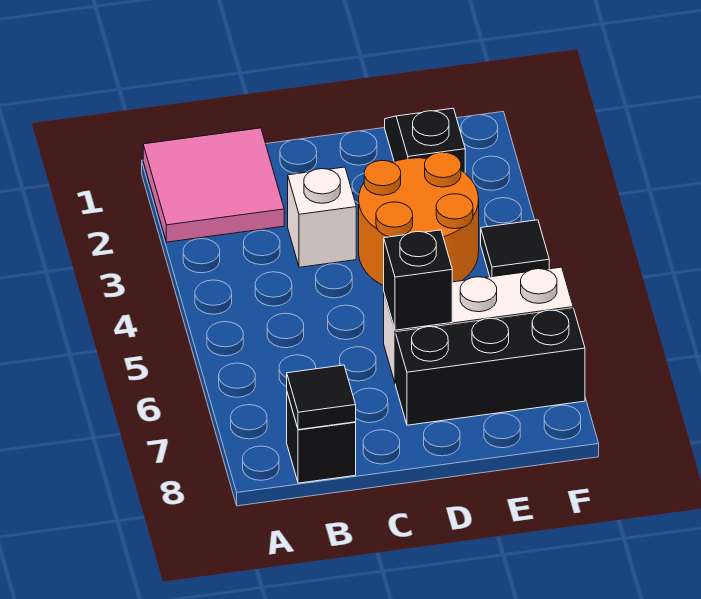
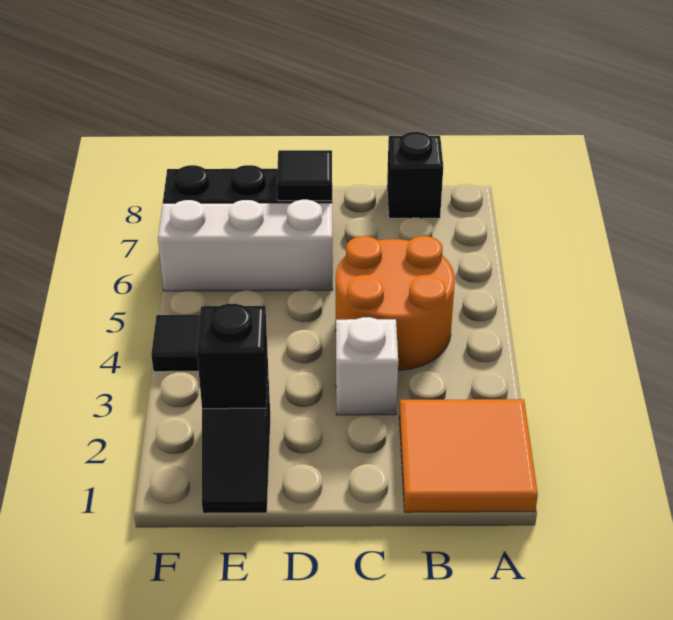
pink 2x2 tile [143,128,284,242] -> orange 2x2 tile [399,399,538,512]
black 1x1 tile [287,365,356,430] -> black 1x1 tile moved to [277,150,332,201]
orange 2x2 round brick [359,152,479,286] -> orange 2x2 round brick moved to [336,236,455,370]
black 1x1 brick [384,230,452,330] -> black 1x1 brick moved to [197,304,268,409]

